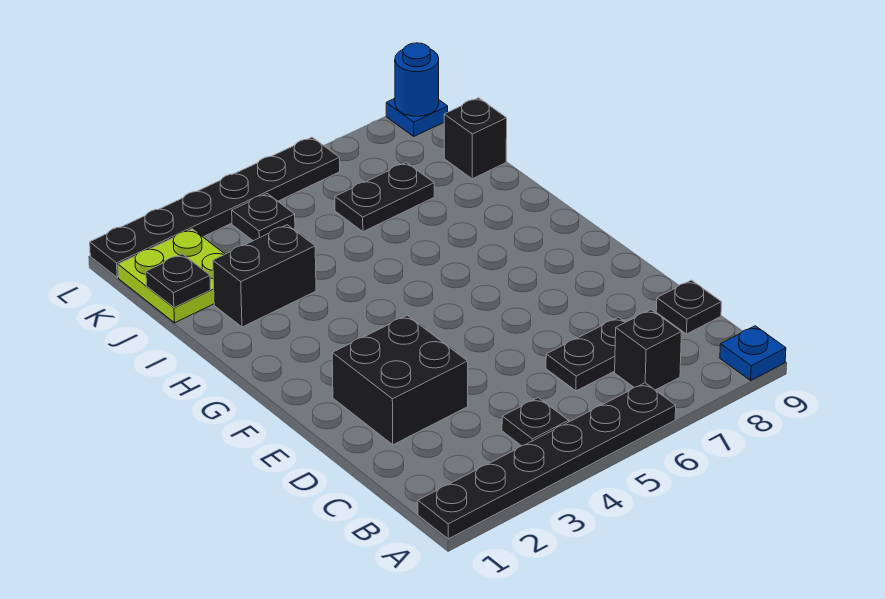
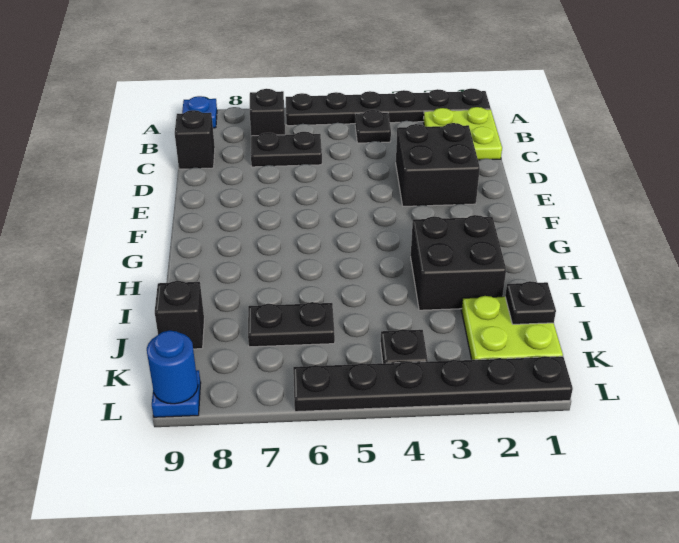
none -> lime 2x2 plate [423,107,502,160]
black 1x1 plate [656,280,722,334] -> black 1x1 brick [175,110,215,169]
black 1x2 brick [213,225,316,327] -> black 2x2 brick [411,215,506,310]

